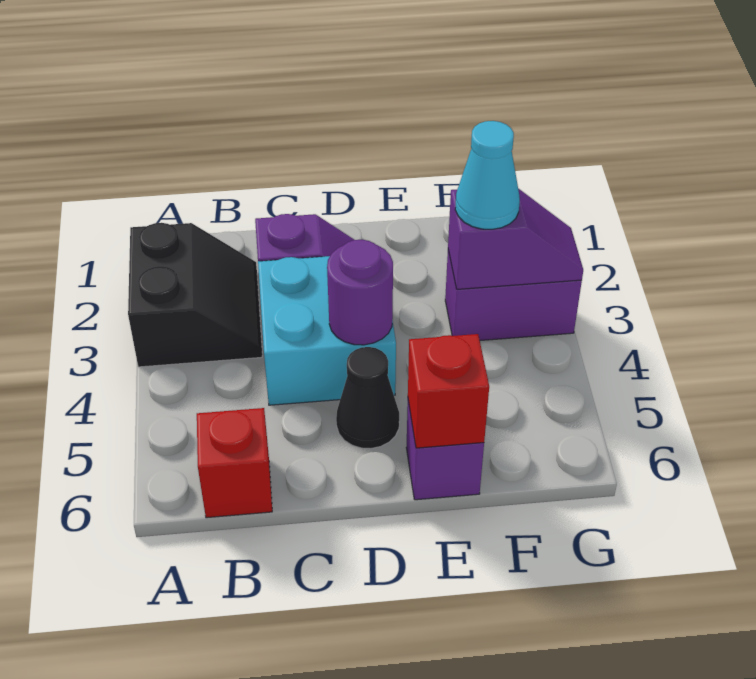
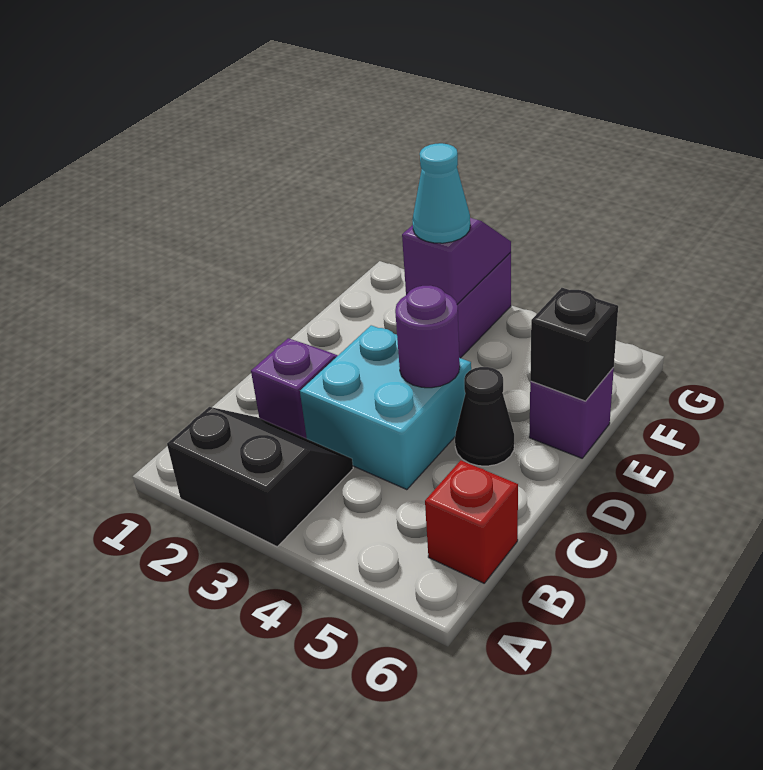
red 1x1 brick [408,334,489,448] -> black 1x1 brick [530,288,618,401]

